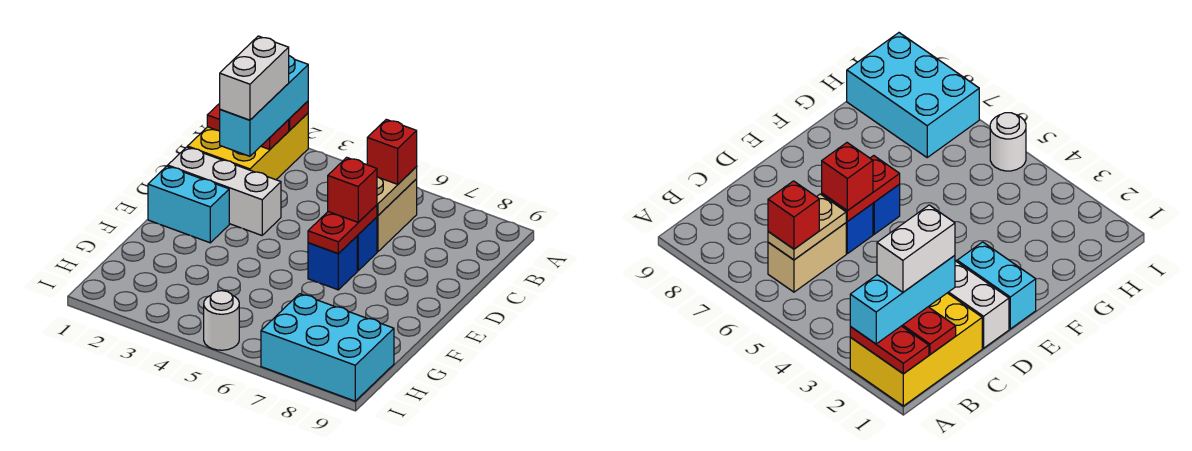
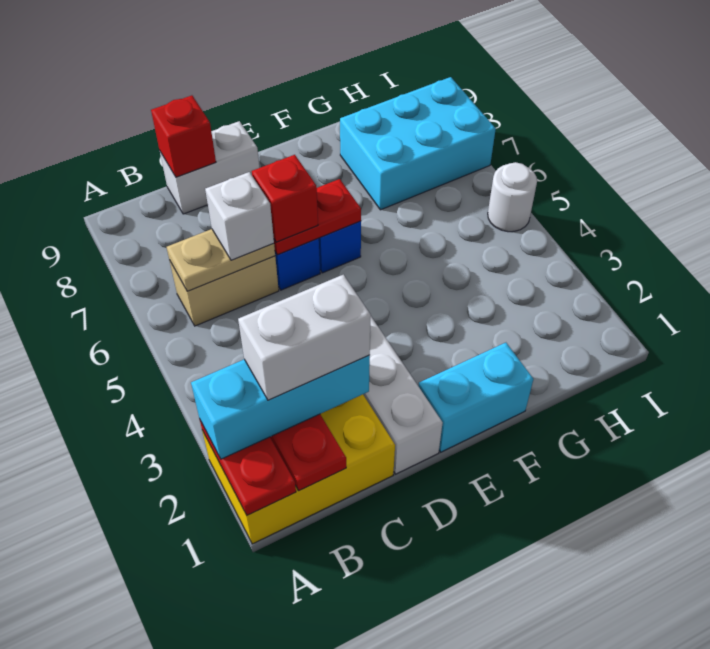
red 1x1 brick [367,119,417,184] -> red 1x1 brick moved to [151,95,216,177]
none -> white 1x1 brick [205,172,274,260]
none -> white 1x2 brick [160,121,259,214]
cyan 1x2 brick [148,166,229,243] -> cyan 1x2 brick turned to [418,343,533,452]
cyan 2x3 brick [261,294,394,401] -> cyan 2x3 brick turned to [340,77,496,210]

